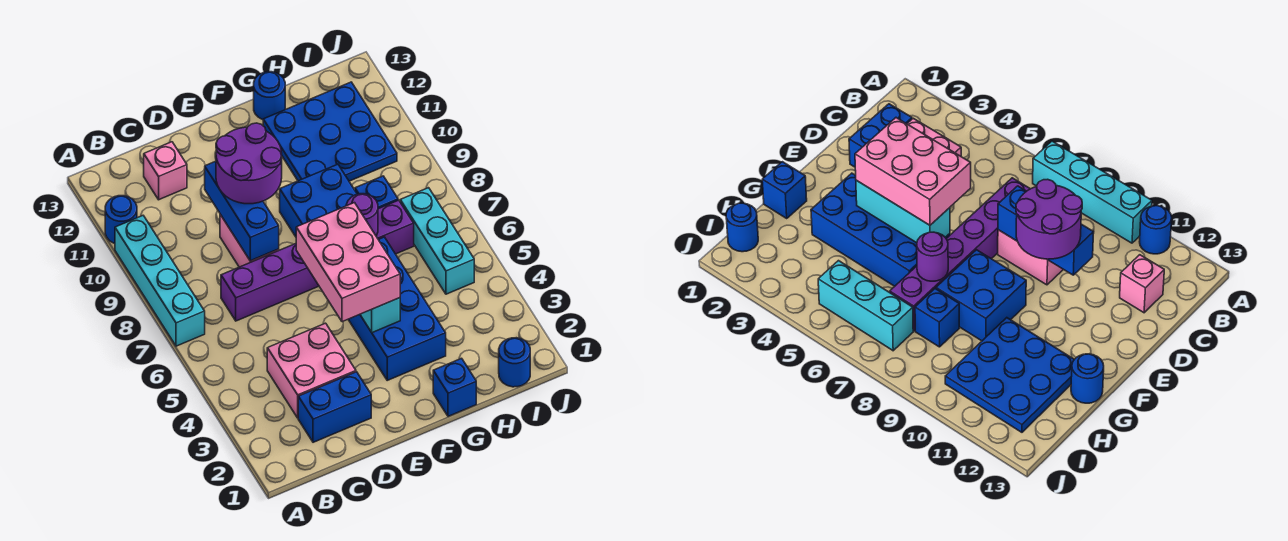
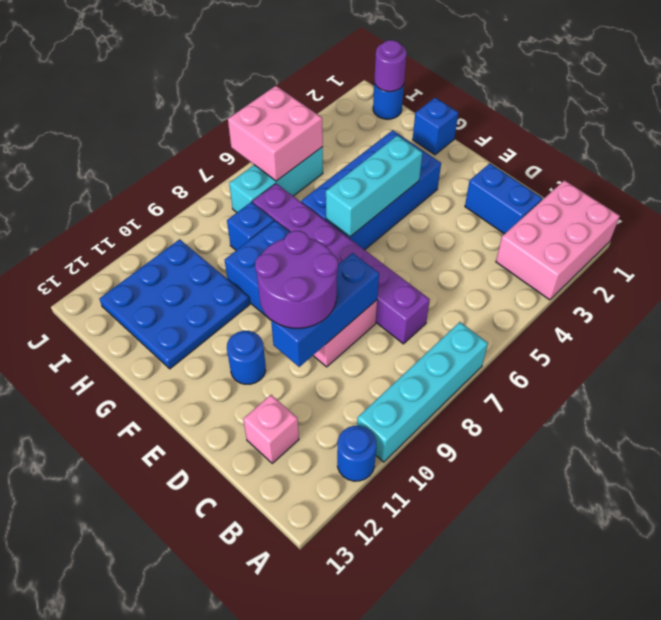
pink 2x2 brick [267,323,356,418] -> pink 2x2 brick moved to [228,86,323,181]
pink 2x3 brick [296,203,400,322] -> pink 2x3 brick moved to [496,180,620,300]
purple 1x1 round brick [346,194,378,236] -> purple 1x1 round brick moved to [374,40,407,92]
blue 1x1 round brick [254,72,285,120] -> blue 1x1 round brick moved to [227,331,266,384]

